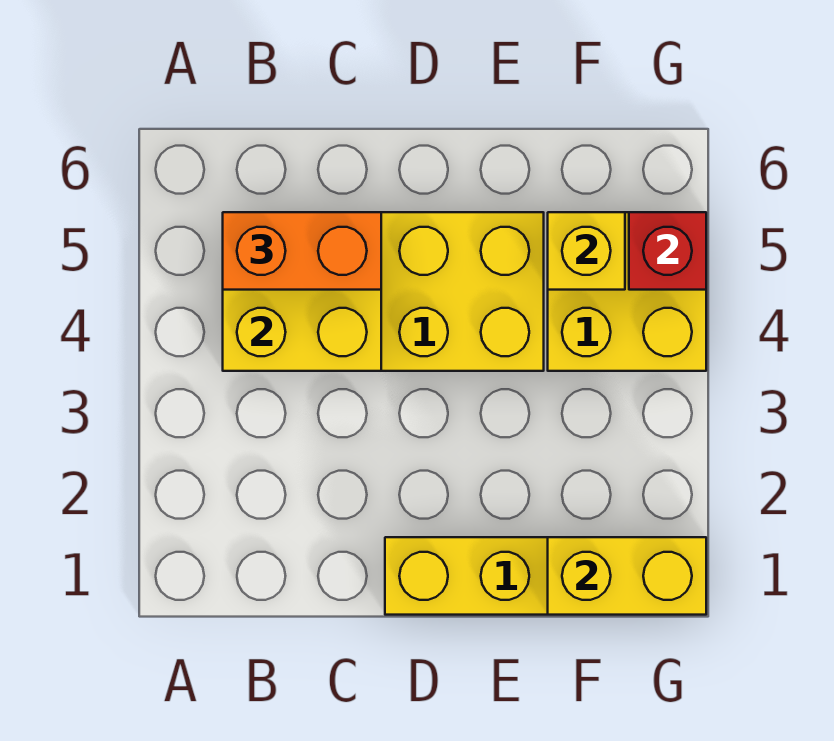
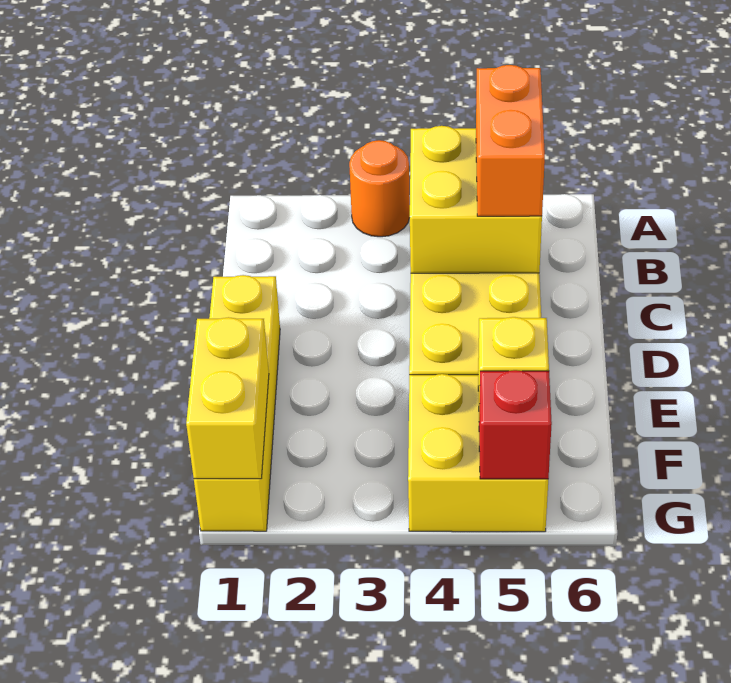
none -> orange 1x1 round brick [349,140,410,237]

